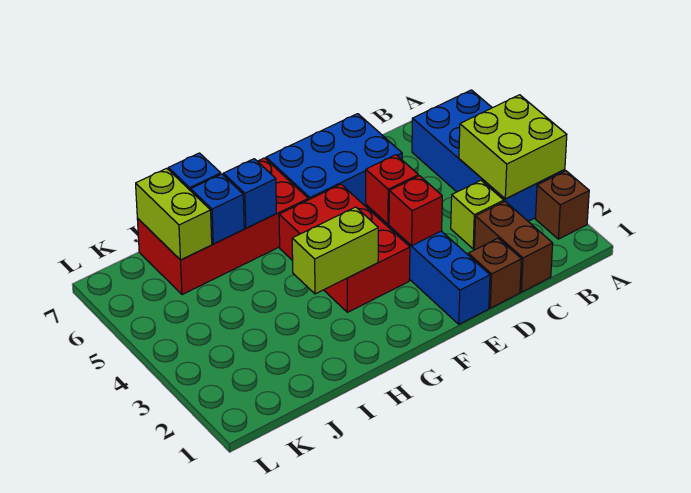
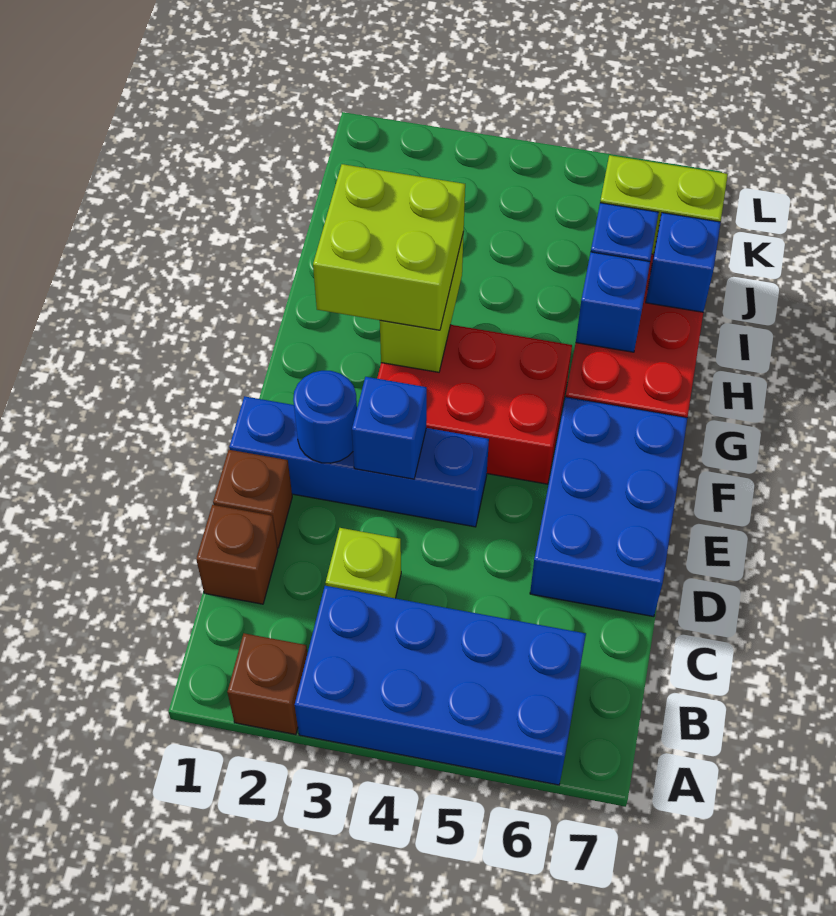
lime 2x2 brick [459,95,567,199] -> lime 2x2 brick moved to [313,164,465,330]
brown 1x2 brick [474,201,553,292] -> brown 1x1 brick [196,505,278,604]
none -> blue 1x1 round brick [293,371,357,463]
red 1x1 brick [389,176,442,246] -> blue 1x1 brick [352,377,427,479]
red 1x1 brick [366,155,418,224] -> none

